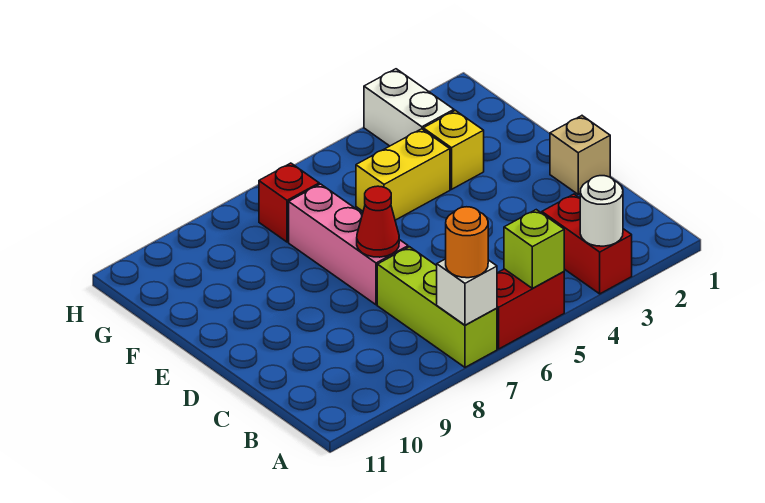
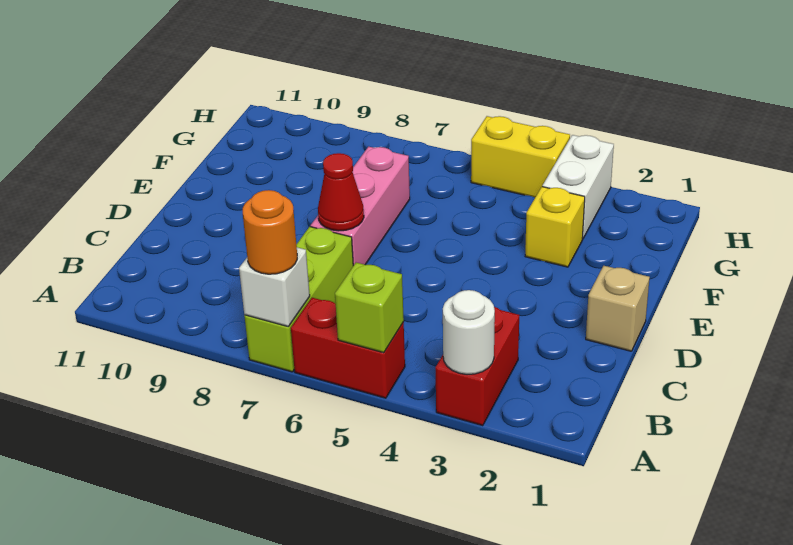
yellow 1x2 brick [356,129,450,220] -> yellow 1x2 brick moved to [471,116,570,197]
red 1x1 brick [259,163,319,242] -> none

